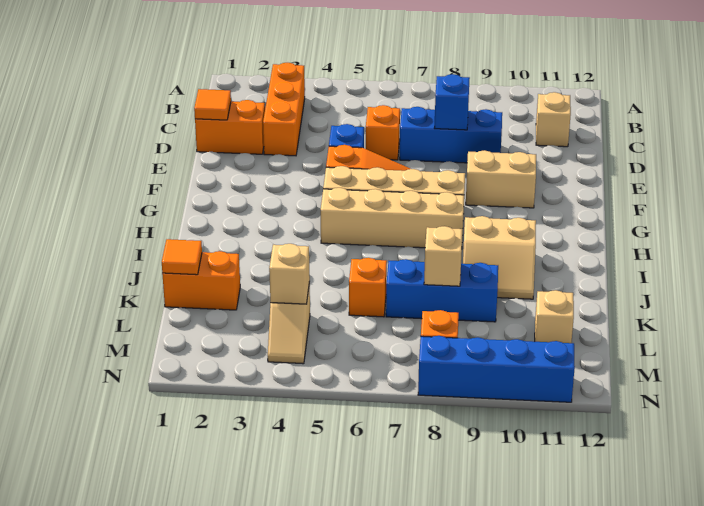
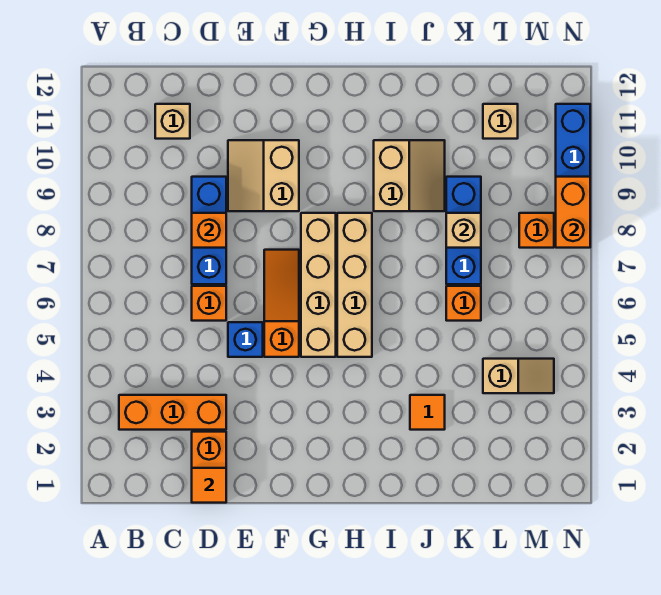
blue 1x1 brick [435,74,470,130] -> orange 1x1 brick [192,213,226,248]
orange 1x2 brick [162,251,240,310] -> orange 1x2 brick moved to [556,177,590,248]
orange 1x1 tile [162,239,202,275] -> orange 1x1 tile moved to [410,395,445,430]
tan 1x1 brick [269,244,310,304] -> none

